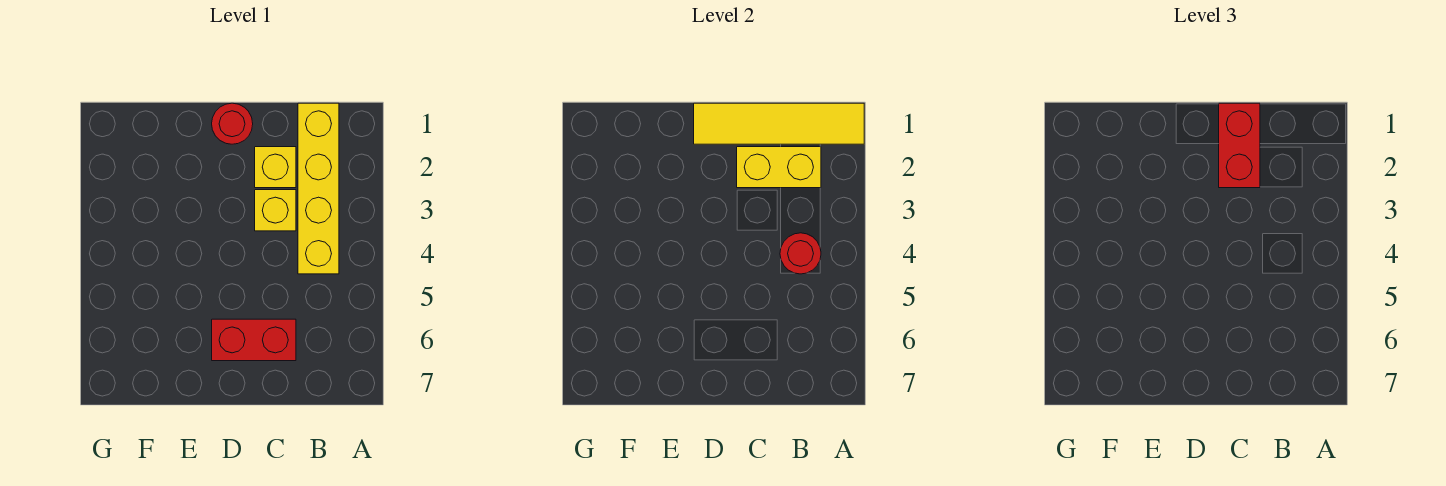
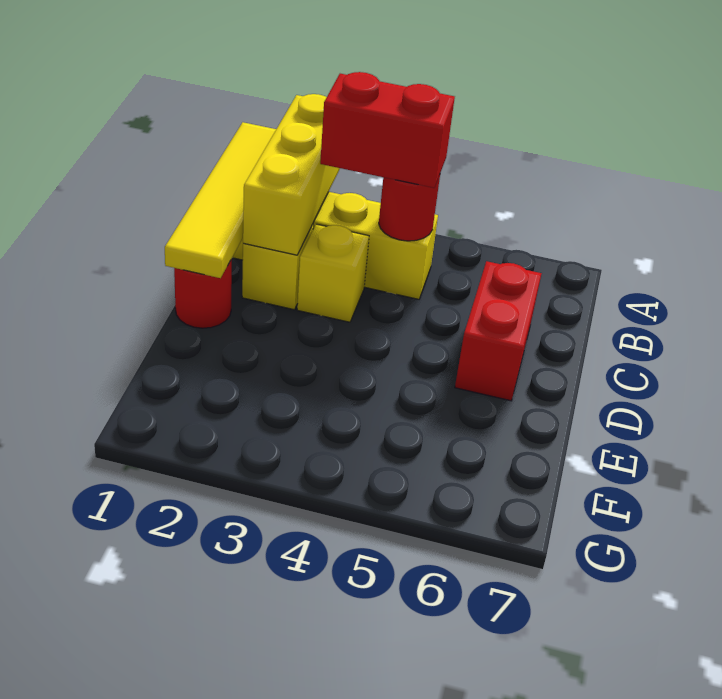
yellow 1x2 brick [737,147,821,188] -> yellow 1x3 brick [243,94,340,255]
red 1x2 brick [1219,103,1260,188] -> red 1x2 brick moved to [320,72,455,188]

